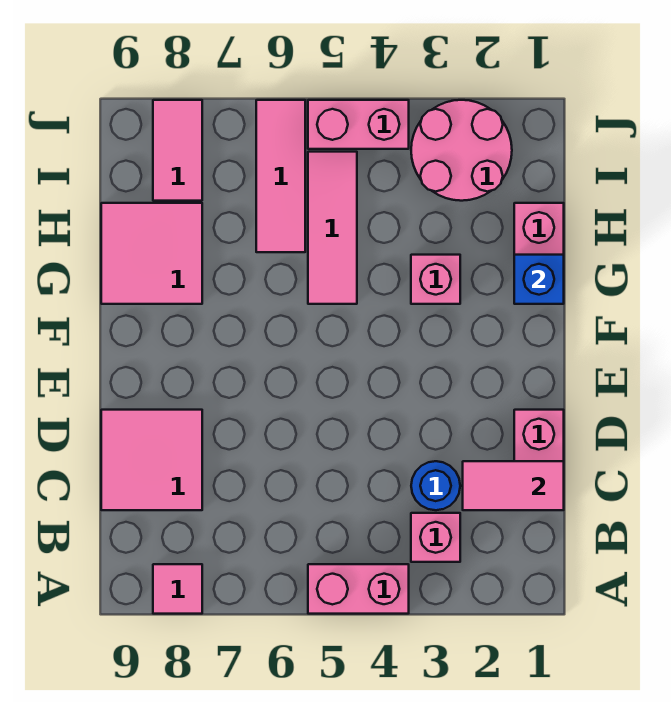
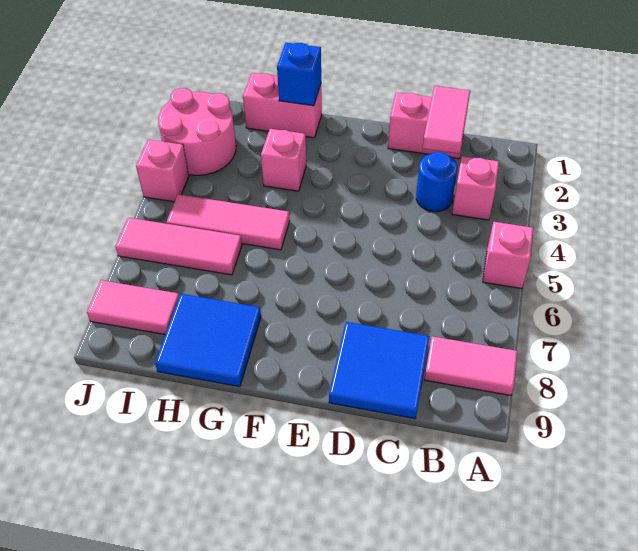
pink 1x2 brick [308,564,409,614] -> pink 1x1 brick [483,222,533,289]
pink 1x1 tile [153,564,202,614] -> pink 1x2 tile [425,336,517,396]
pink 2x2 tile [101,410,202,510] -> blue 2x2 tile [329,322,429,419]
pink 2x2 tile [101,203,202,304] -> blue 2x2 tile [155,294,261,387]
pink 1x2 brick [308,100,409,149] -> pink 1x1 brick [136,139,189,202]

